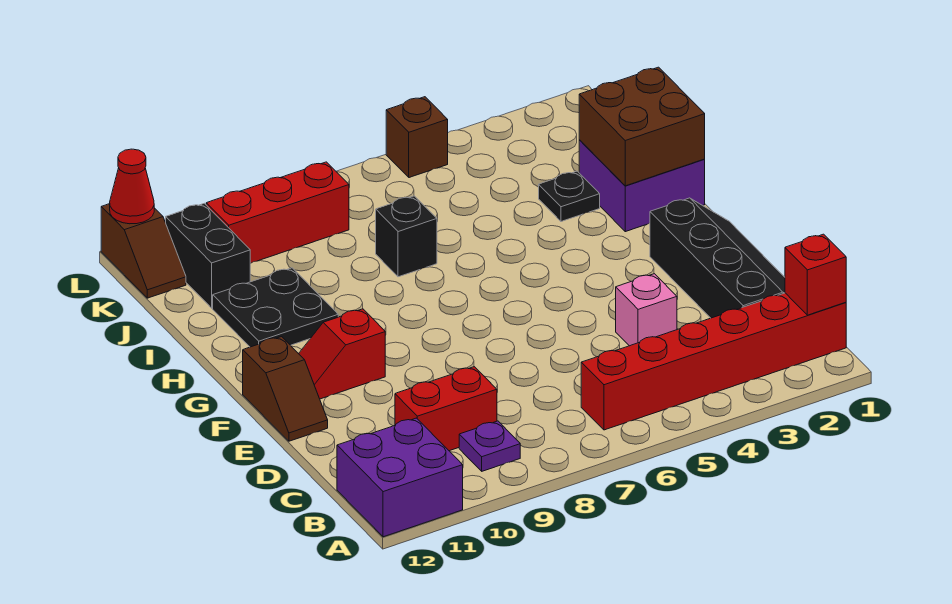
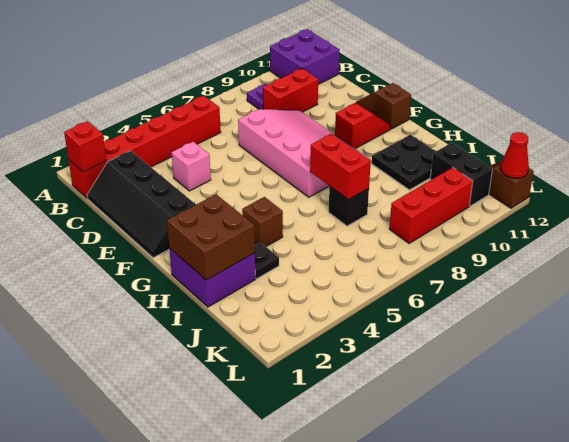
none -> pink 3x4 slope [238,109,370,197]
none -> red 1x2 brick [310,134,371,200]
brown 1x1 brick [386,97,448,178] -> brown 1x1 brick moved to [242,197,283,246]

